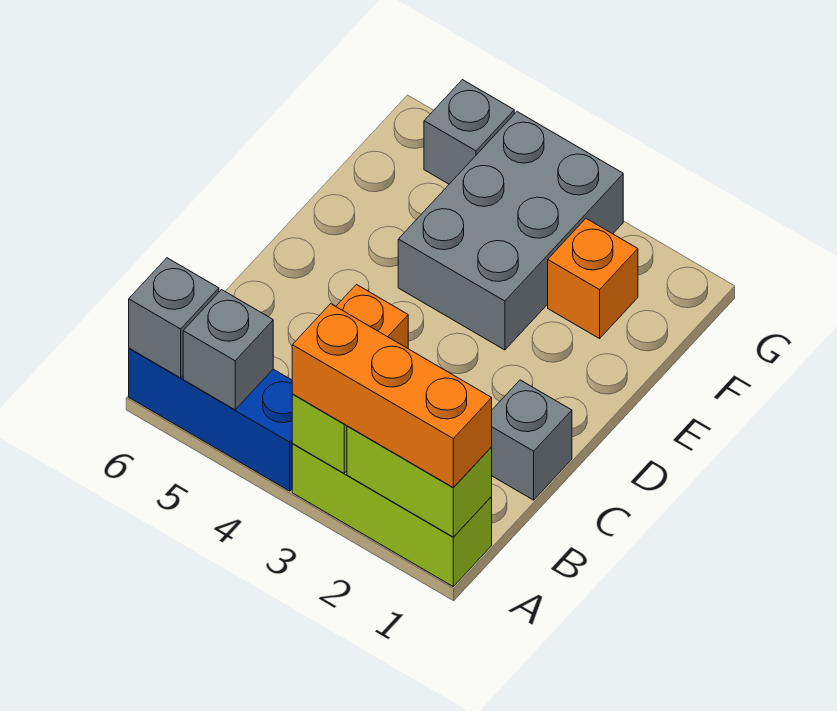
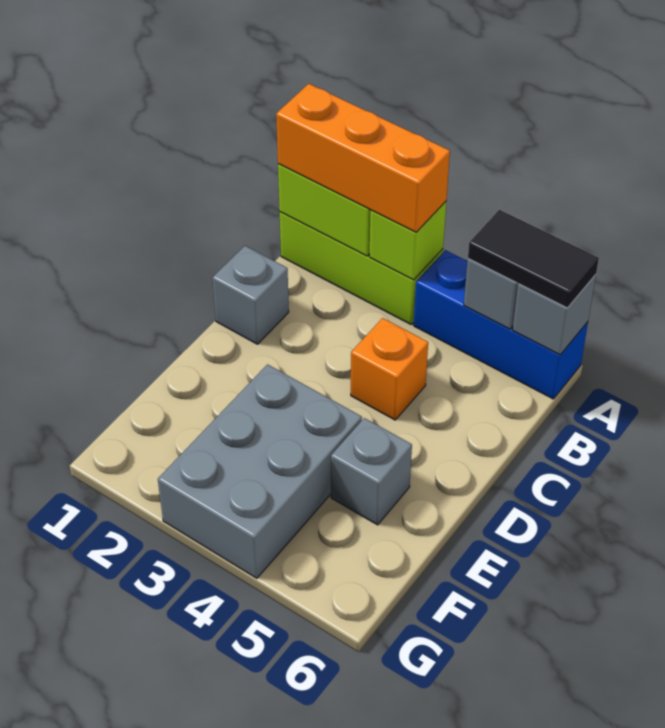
none -> black 1x2 tile [468,210,599,308]
orange 1x1 brick [548,219,638,339] -> none
grey 1x1 brick [424,80,514,184] -> grey 1x1 brick moved to [331,418,412,525]

